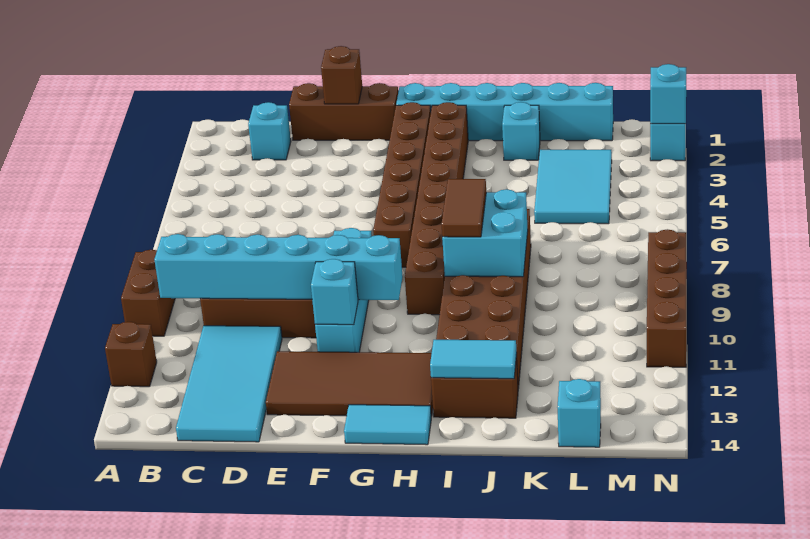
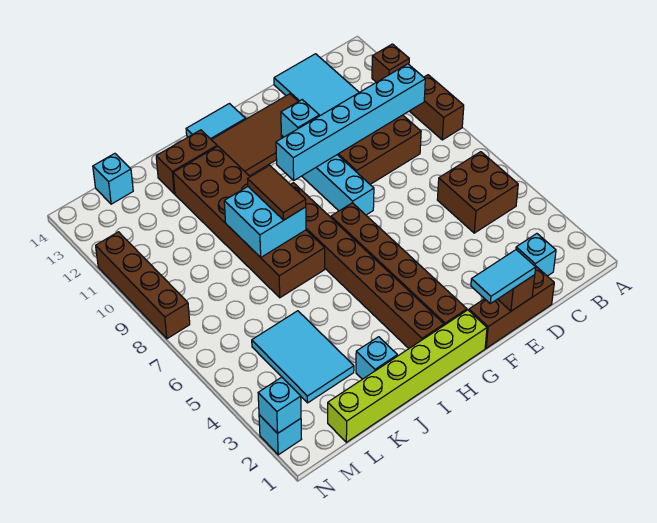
none -> brown 2x2 brick [437,152,518,233]
cyan 1x6 brick [396,83,613,141] -> lime 1x6 brick [328,310,487,442]
cyan 1x2 tile [430,340,517,379] -> cyan 1x2 tile moved to [471,250,536,304]

